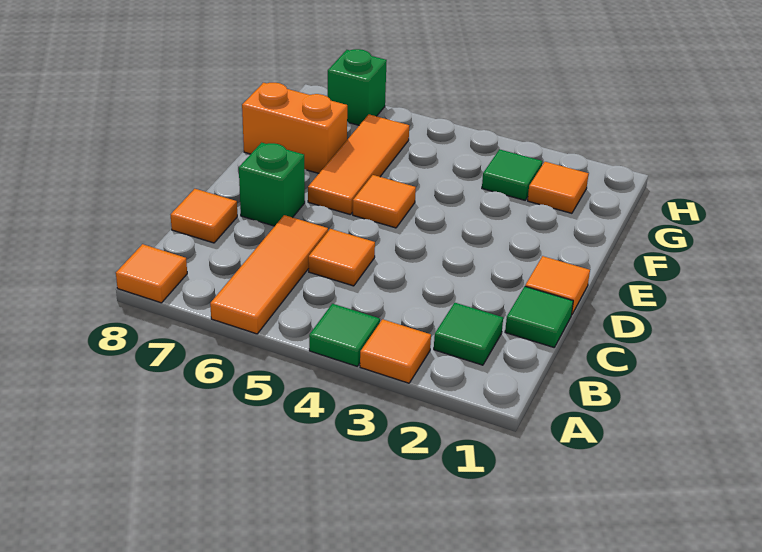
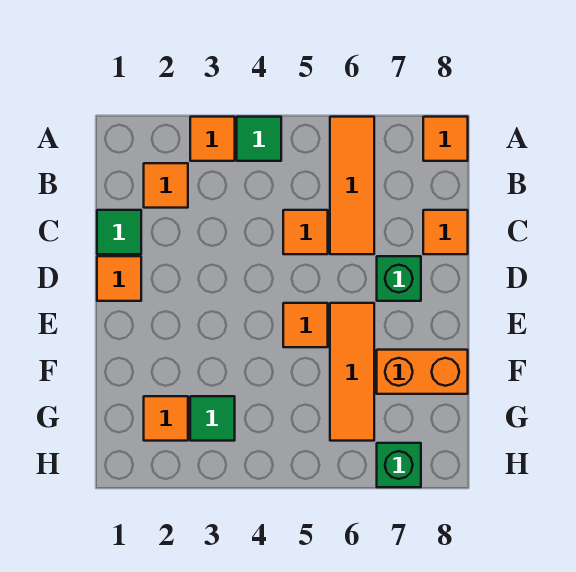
green 1x1 tile [434,303,503,365] -> orange 1x1 tile [144,163,188,208]

